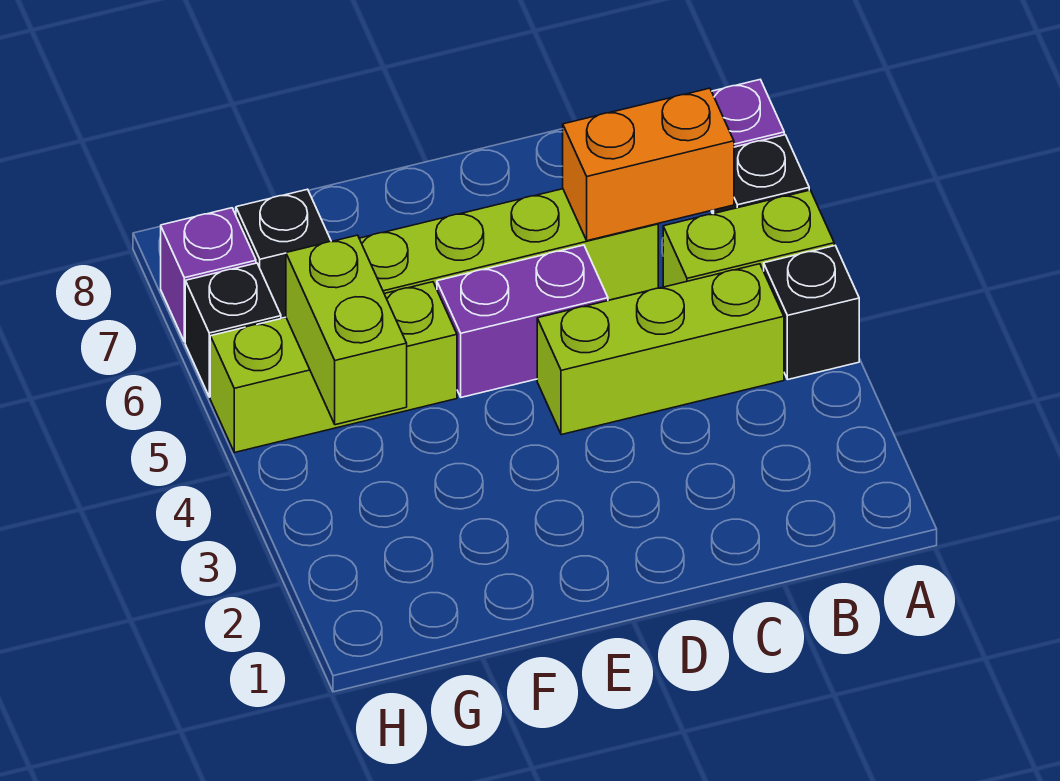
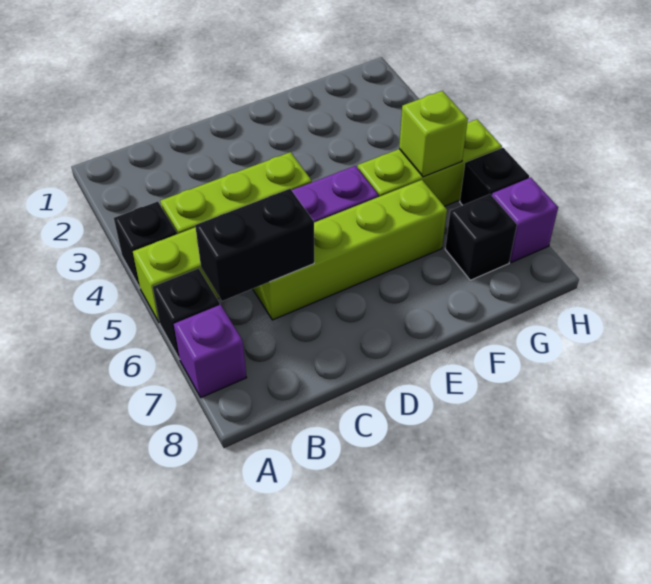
orange 1x2 brick [563,88,734,241] -> black 1x2 brick [195,189,314,301]
lime 1x2 brick [286,235,407,425] -> lime 1x1 brick [399,91,468,177]

